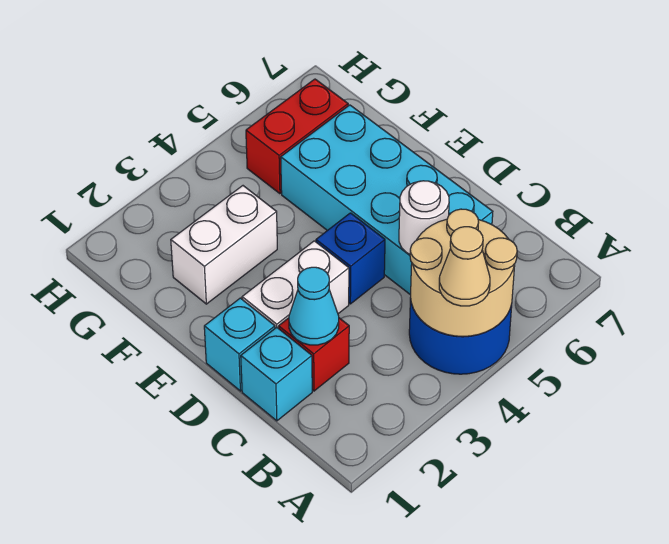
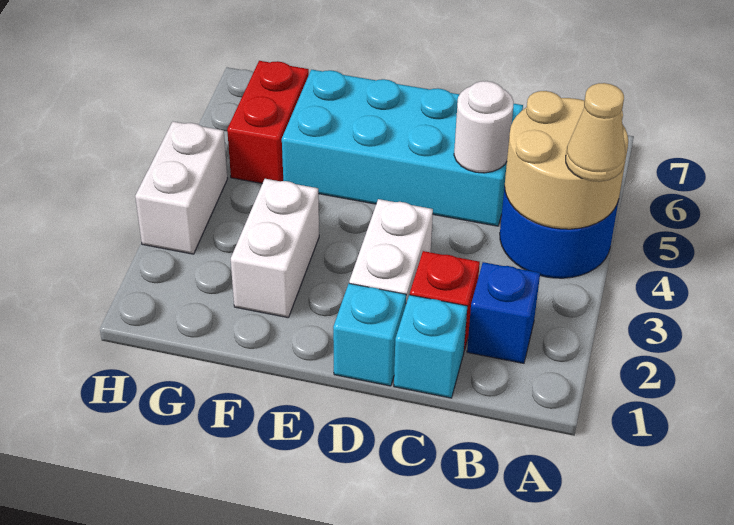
cyan 1x1 cone [289,267,339,345] -> none
blue 1x1 brick [316,213,385,304] -> blue 1x1 brick moved to [467,262,540,363]
none -> white 1x2 brick [135,121,228,254]

